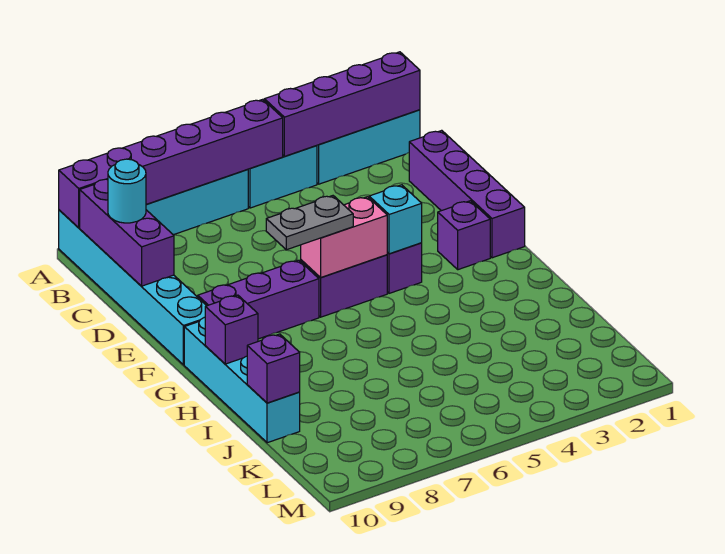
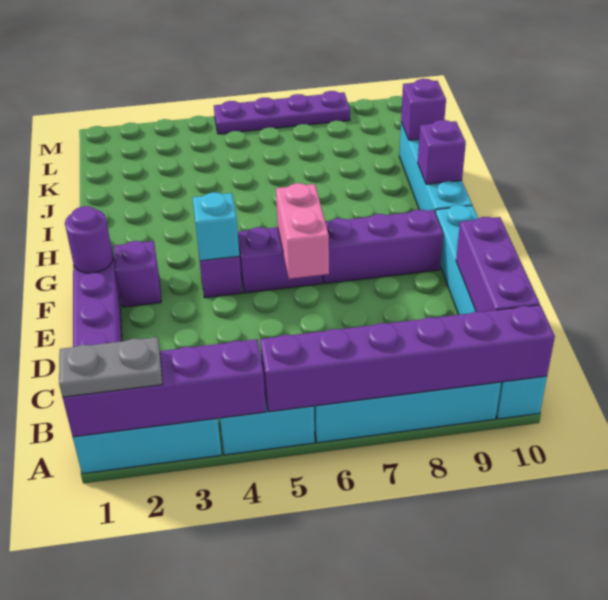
cyan 1x1 round brick [108,159,146,223] -> none
none -> purple 1x1 round brick [65,206,113,273]
pink 1x2 brick [301,197,387,278] -> pink 1x2 brick turned to [276,183,329,279]
grey 1x2 plate [266,196,353,250] -> grey 1x2 plate moved to [59,337,163,397]
none -> purple 1x4 plate [214,91,350,134]

